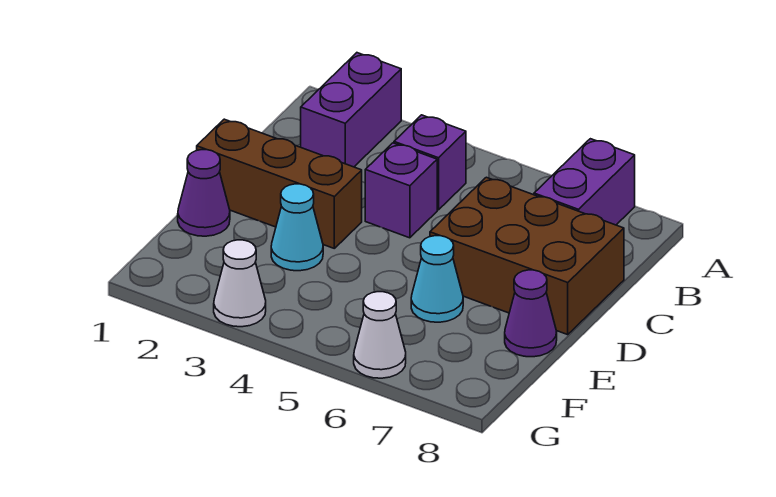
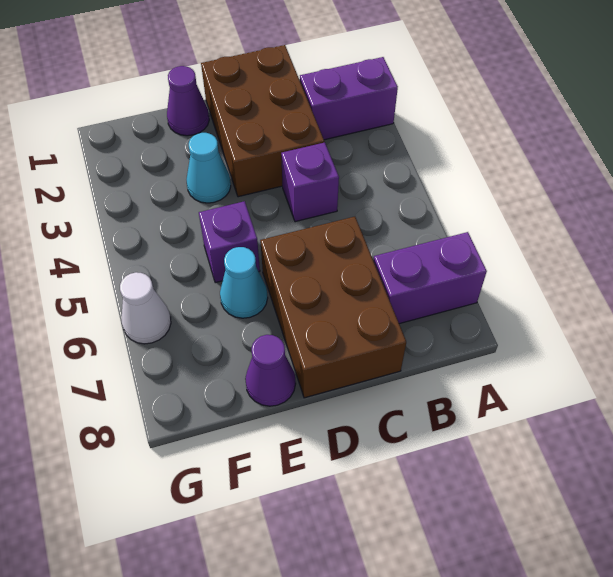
purple 1x1 brick [394,115,466,210] -> purple 1x1 brick moved to [199,201,260,283]
brown 1x3 brick [197,119,362,248] -> brown 2x3 brick [201,45,324,197]
white 1x1 cone [214,240,266,327] -> none

